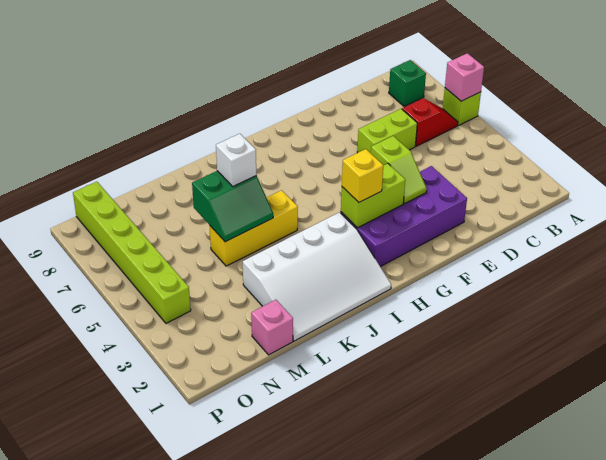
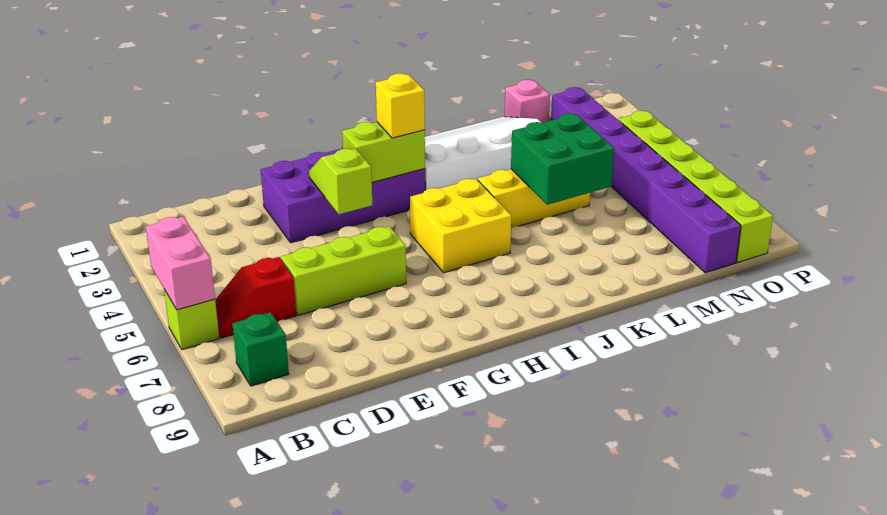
pink 1x1 brick [445,53,484,101] -> pink 1x2 brick [146,216,215,310]
lime 1x2 brick [357,109,417,153] -> lime 1x3 brick [281,226,406,315]
none -> yellow 2x2 brick [410,179,511,273]
green 2x2 slope [192,171,273,242] -> green 2x2 brick [511,114,614,205]
white 1x1 brick [216,134,256,186] -> none
none -> purple 1x8 brick [551,87,741,273]

